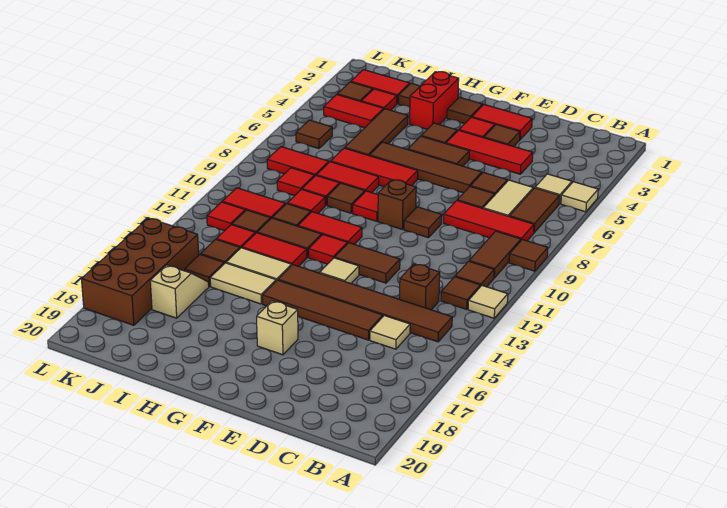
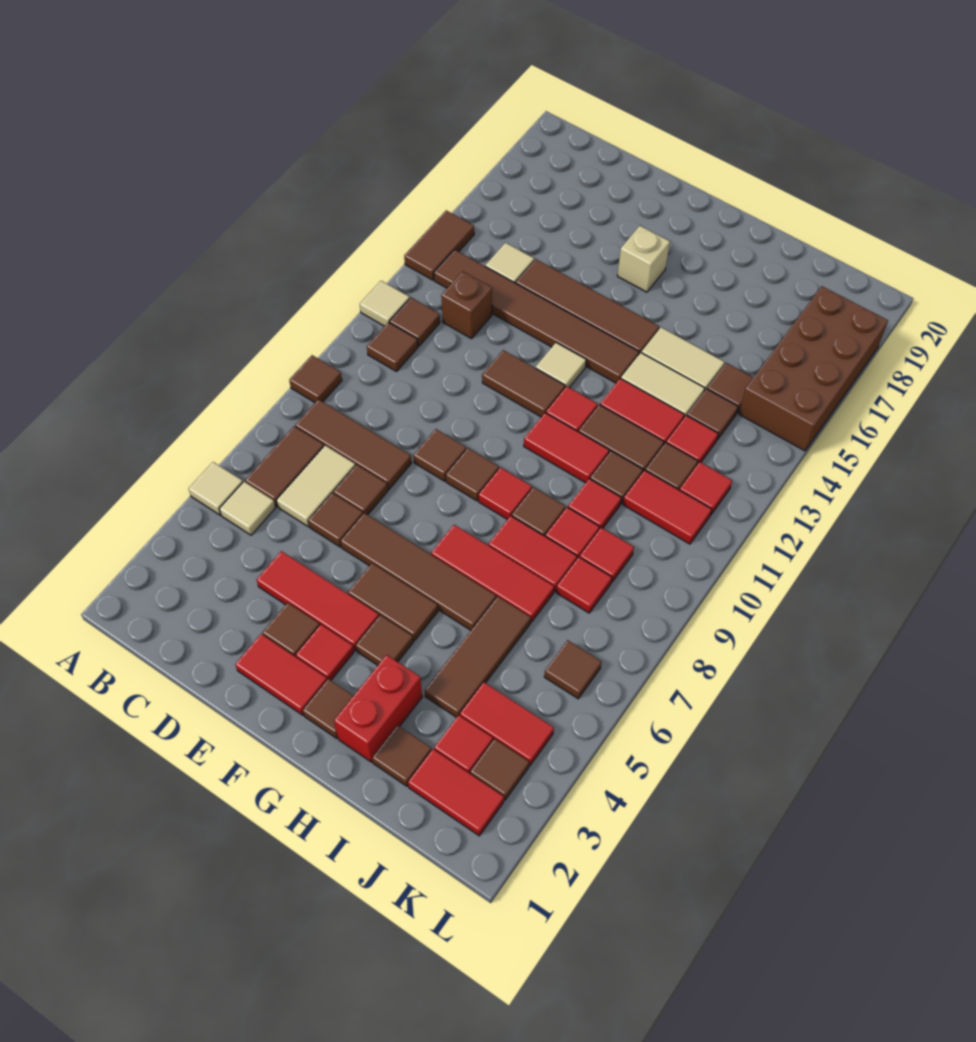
red 1x3 tile [444,201,534,241] -> brown 1x3 tile [295,399,411,489]
brown 1x2 tile [469,231,521,278] -> brown 1x2 tile moved to [404,210,474,280]
brown 1x1 brick [378,180,416,229] -> brown 1x1 tile [446,448,499,501]
red 1x2 tile [267,147,329,176] -> red 1x1 tile [556,557,612,613]
tan 1x2 slope [150,265,209,318] -> none

